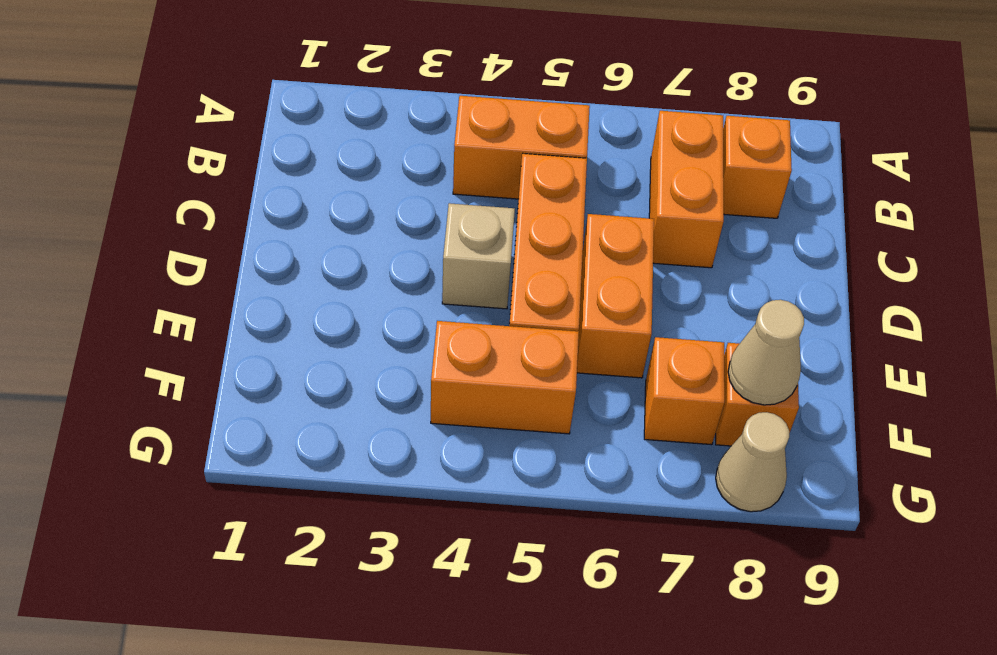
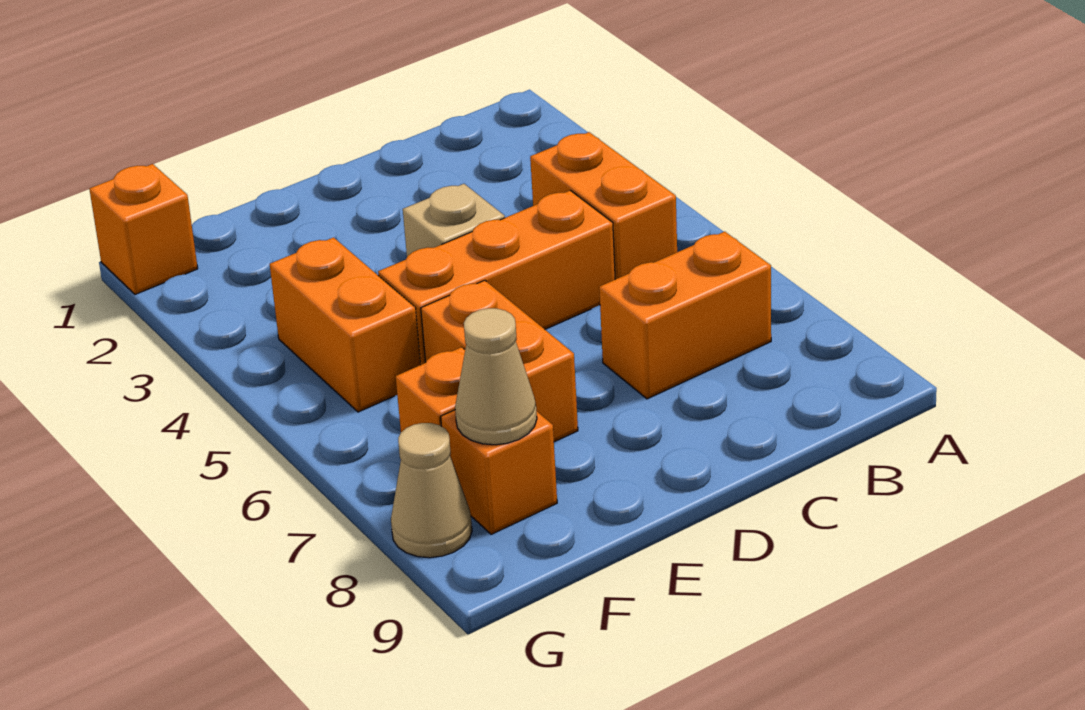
orange 1x1 brick [723,116,792,218] -> orange 1x1 brick moved to [89,164,198,294]
orange 1x2 brick [577,214,654,378] -> orange 1x2 brick turned to [421,280,578,442]

